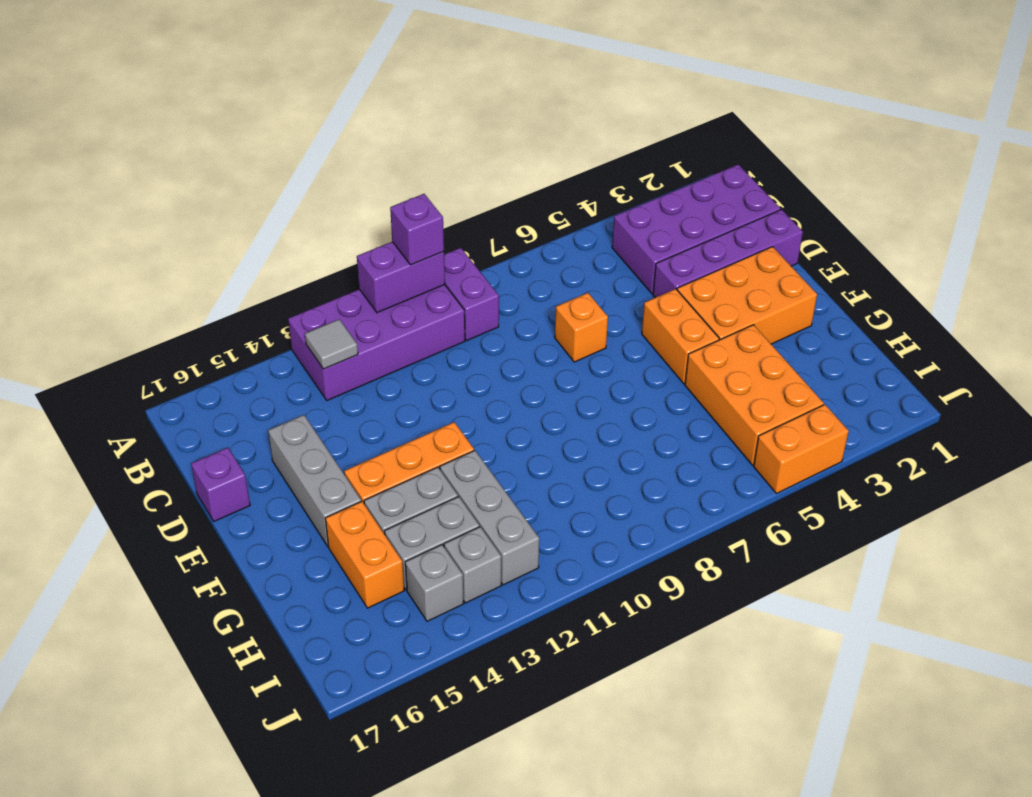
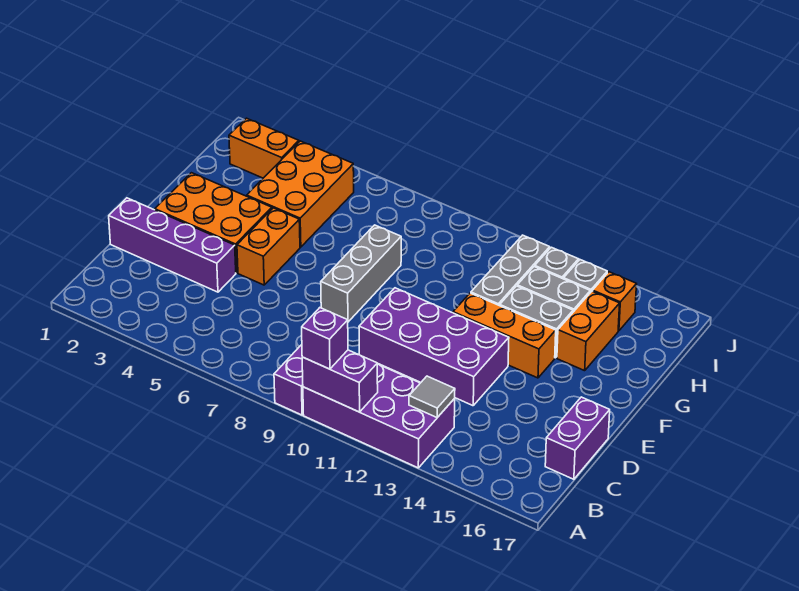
purple 2x4 brick [612,164,780,294] -> purple 2x4 brick moved to [359,288,509,406]
orange 1x1 brick [555,293,608,362] -> orange 1x1 brick moved to [593,272,637,331]
grey 1x3 brick [268,415,361,546] -> grey 1x3 brick moved to [321,225,401,322]
purple 1x1 brick [191,448,250,521] -> purple 1x2 brick [545,397,610,479]
orange 1x2 brick [754,405,849,494] -> orange 1x2 brick moved to [229,118,299,178]

